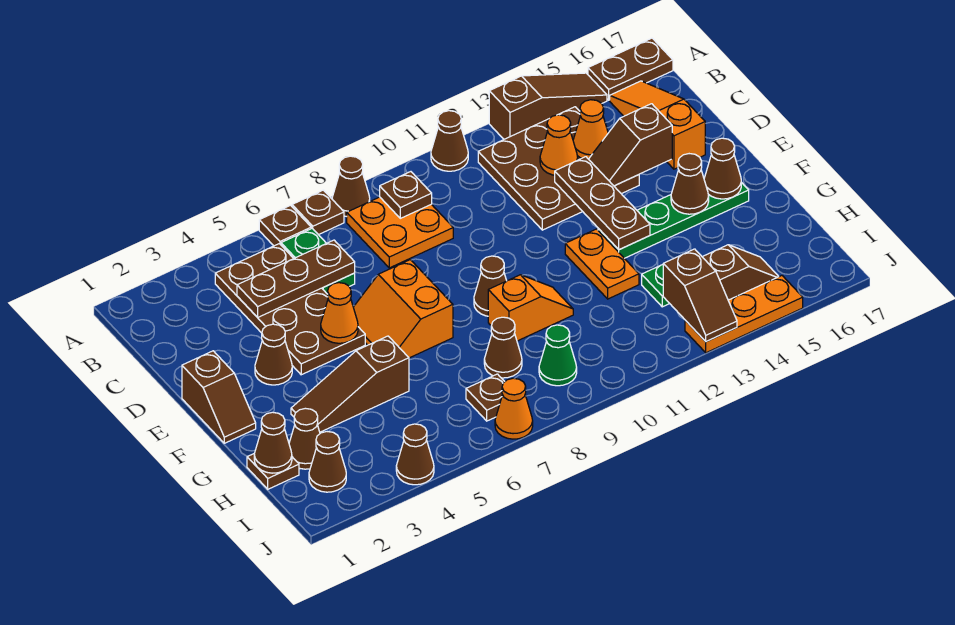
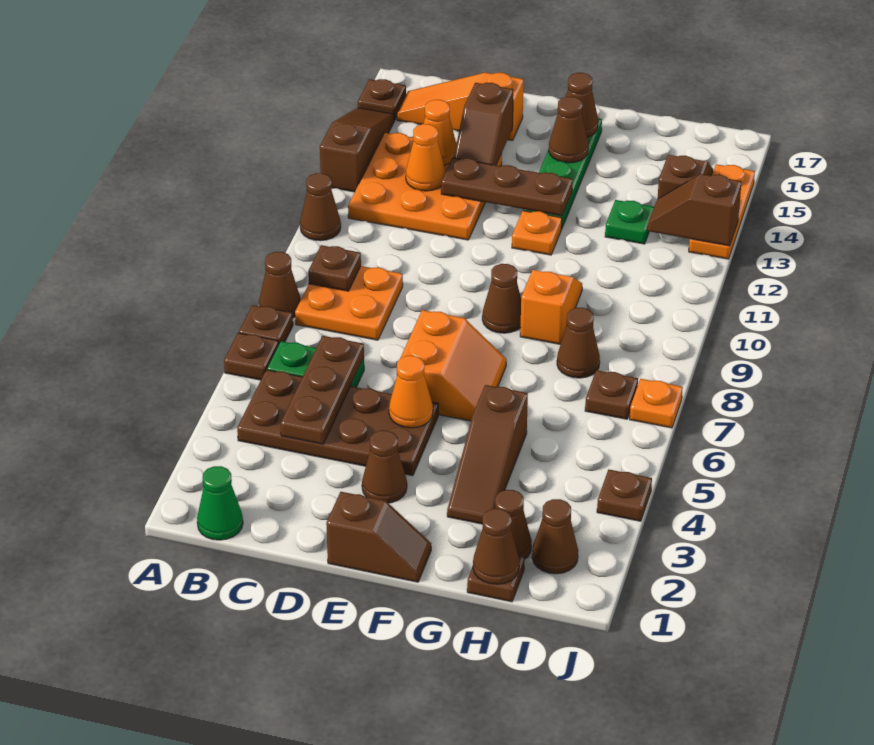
brown 1x2 plate [588,38,673,100] -> brown 1x1 plate [358,79,406,119]
brown 3x3 plate [478,107,639,230] -> orange 3x3 plate [348,133,502,240]
orange 2x2 slope [353,260,453,358] -> orange 2x2 slope turned to [400,310,506,421]
orange 1x2 plate [565,229,639,299] -> orange 1x1 plate [512,211,562,255]
green 1x1 cone [539,325,577,386] -> green 1x1 cone moved to [197,466,243,540]
brown 1x2 slope [663,249,737,342] -> brown 1x2 slope turned to [648,174,742,246]
brown 1x1 cone [396,424,434,485] -> brown 1x1 plate [597,470,652,521]
orange 1x1 cone [495,378,533,439] -> orange 1x1 plate [630,379,683,428]

